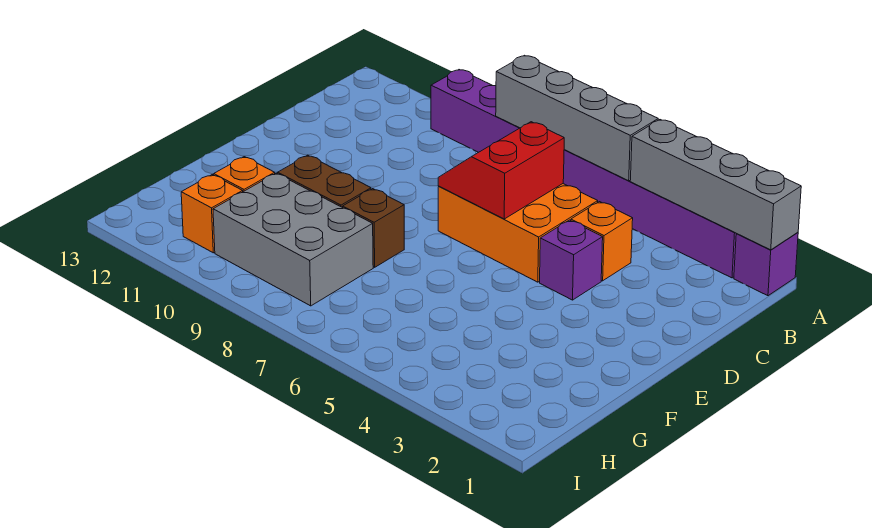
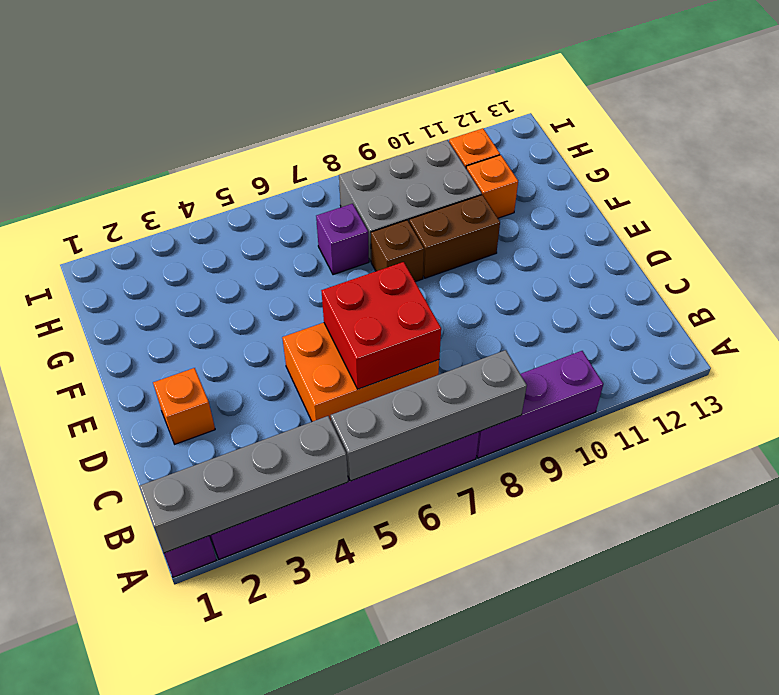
orange 1x1 brick [571,202,633,281] -> orange 1x1 brick moved to [153,368,215,444]
red 2x2 slope [438,122,564,219] -> red 2x2 brick [321,262,441,389]
purple 1x1 brick [540,220,603,300] -> purple 1x1 brick moved to [316,204,369,275]

